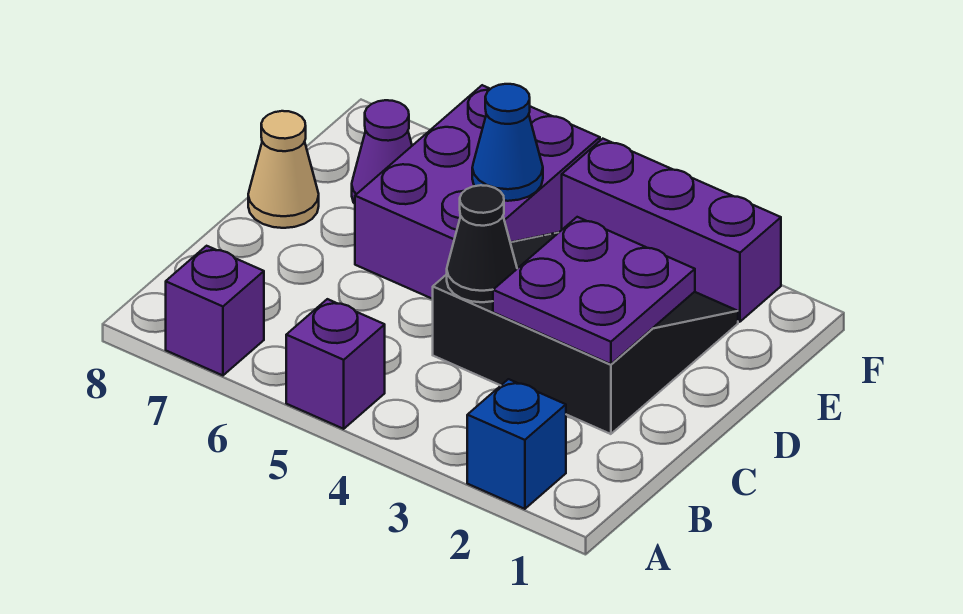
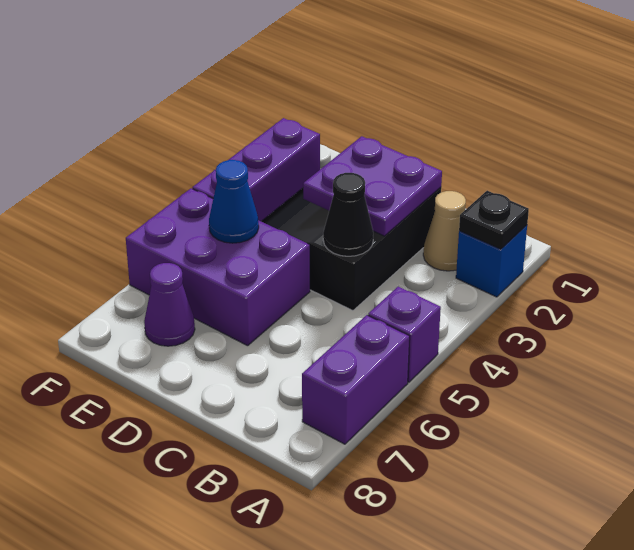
none -> black 1x1 plate [459,191,529,249]
purple 1x1 brick [166,246,264,375] -> purple 1x2 brick [302,315,410,444]
tan 1x1 cone [248,111,319,228] -> tan 1x1 cone moved to [423,191,466,271]

